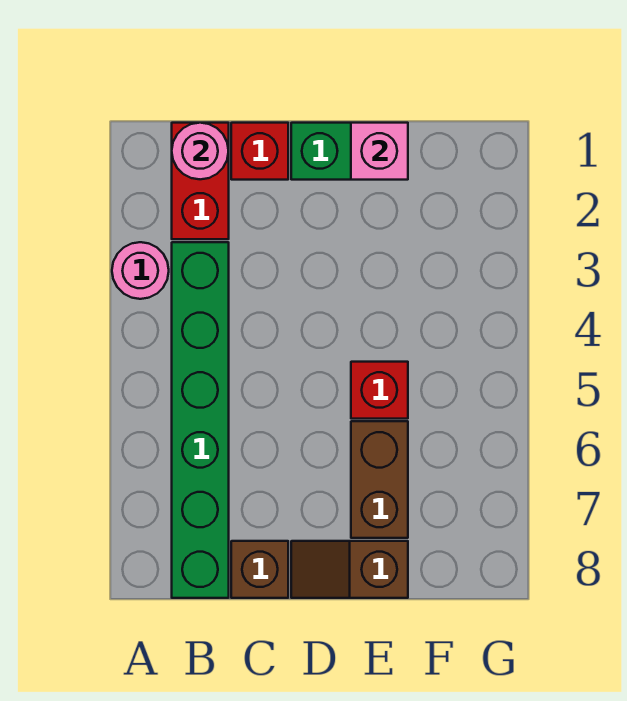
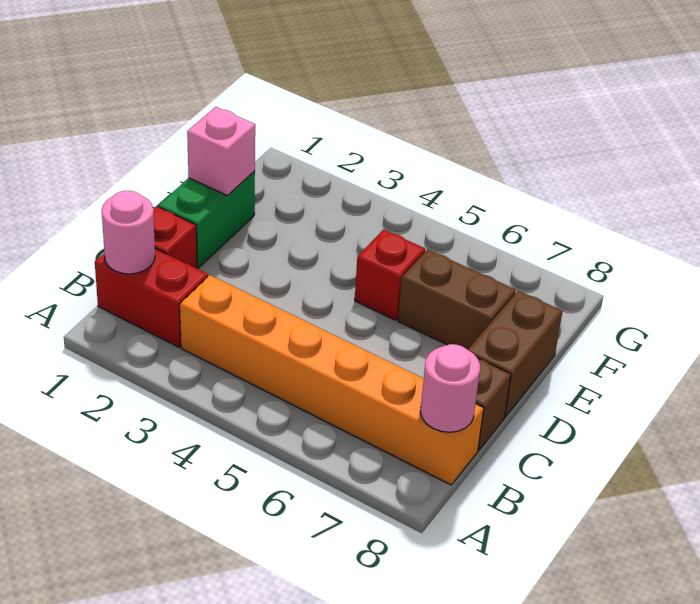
pink 1x1 round brick [112,242,169,299] -> pink 1x1 round brick moved to [420,344,480,432]
green 1x6 brick [172,242,229,598] -> orange 1x6 brick [180,275,484,485]
brown 1x2 slope [291,541,408,598] -> brown 1x2 brick [468,291,563,417]

